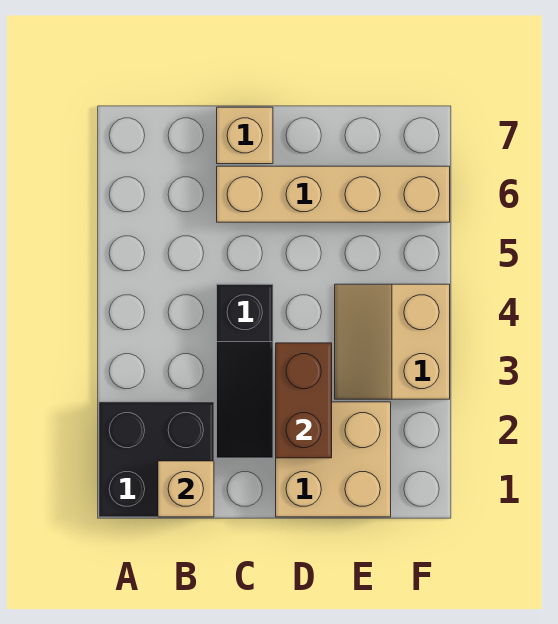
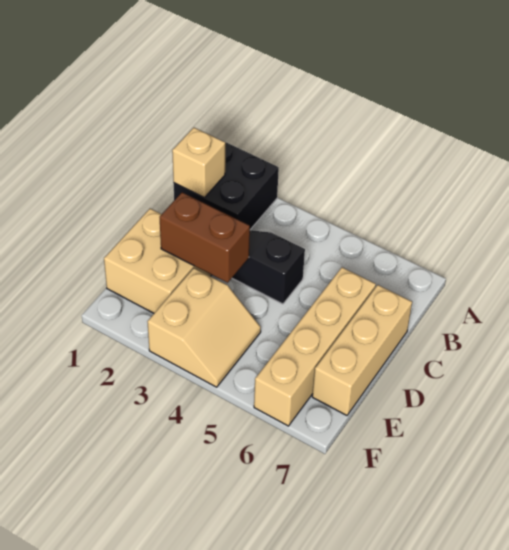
tan 1x1 brick [217,107,273,164] -> tan 1x3 brick [312,285,412,415]
tan 2x2 slope [335,284,450,399] -> tan 2x2 slope turned to [147,268,261,387]

